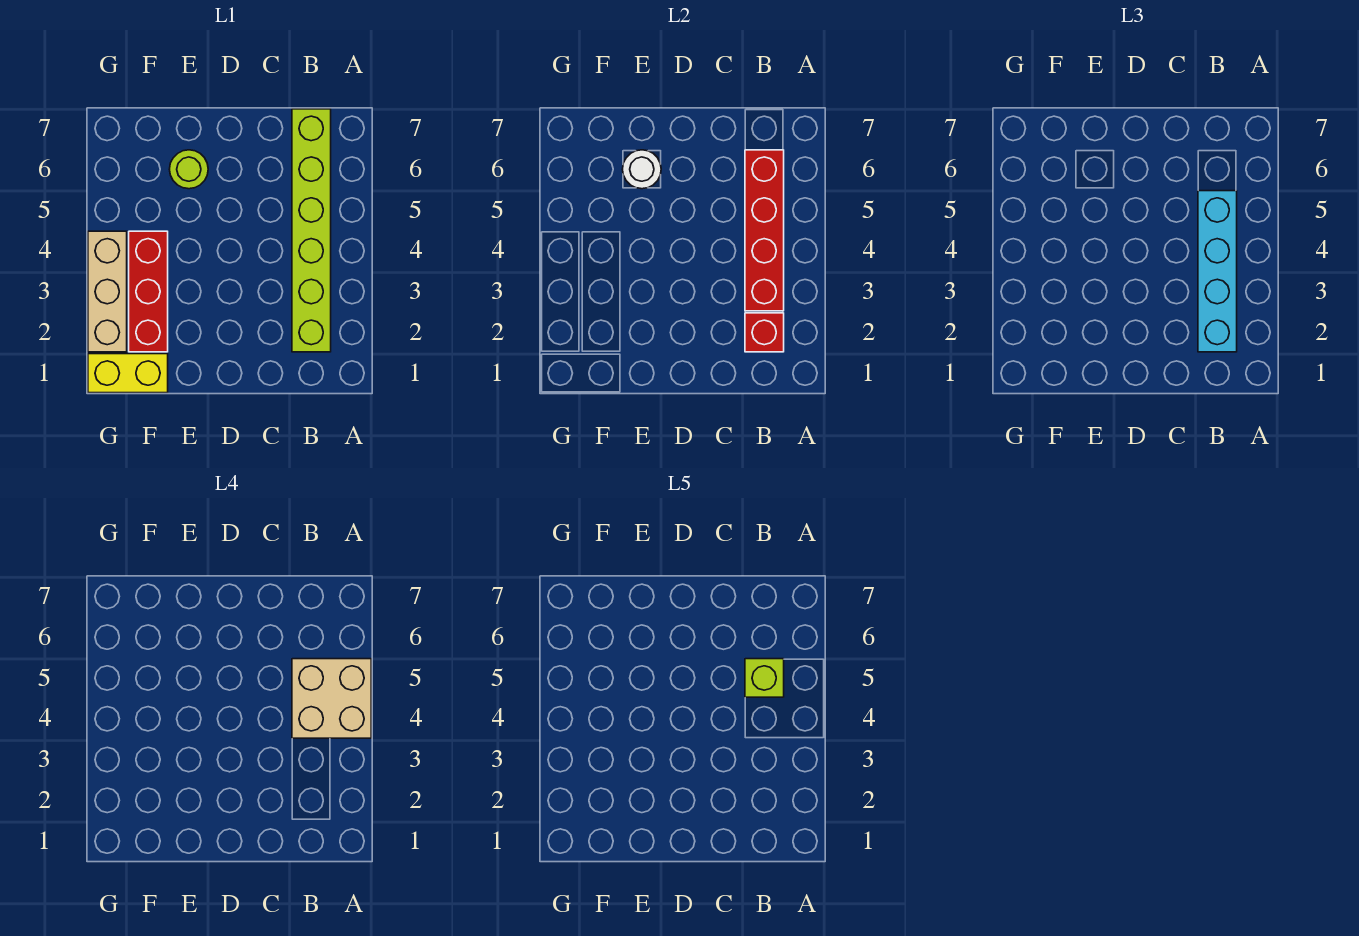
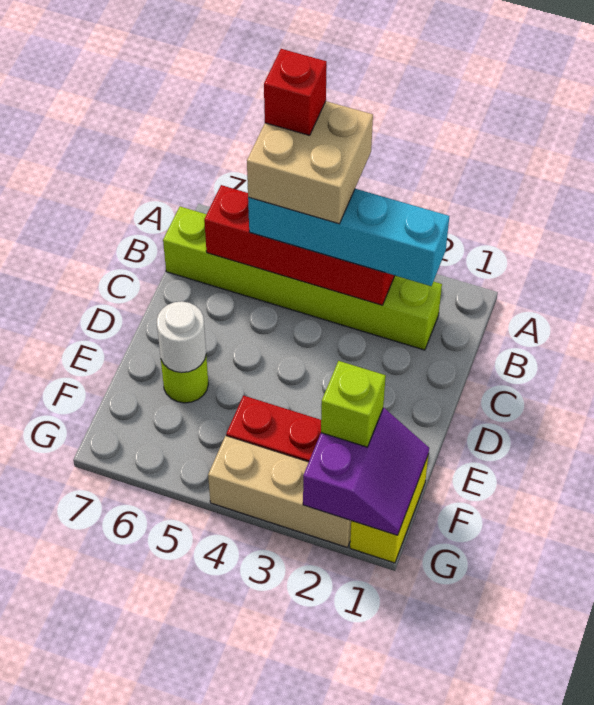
red 1x1 brick [745,313,784,352] -> red 1x1 brick moved to [264,49,327,135]
lime 1x1 brick [745,659,784,697] -> lime 1x1 brick moved to [321,361,386,447]
none -> purple 2x2 slope [303,408,429,535]

